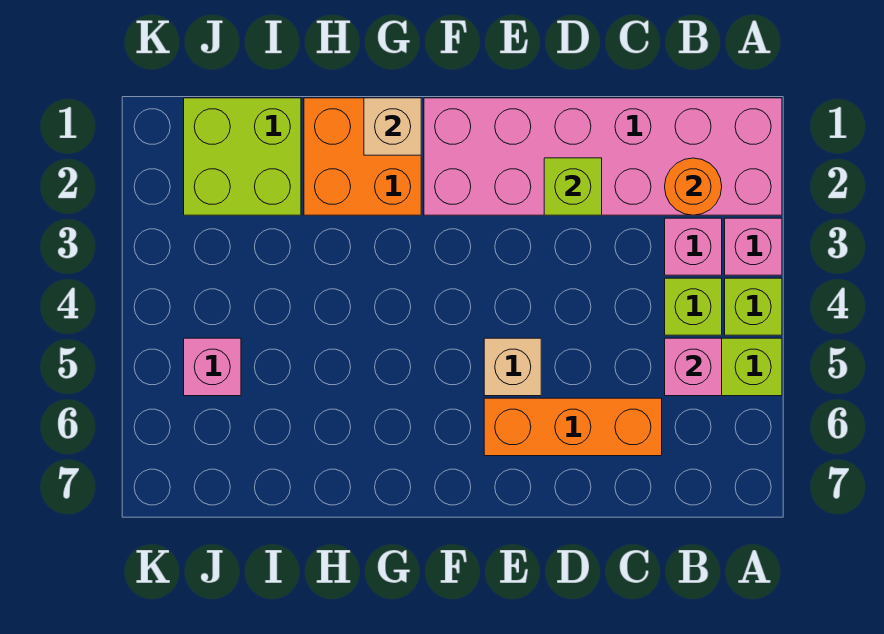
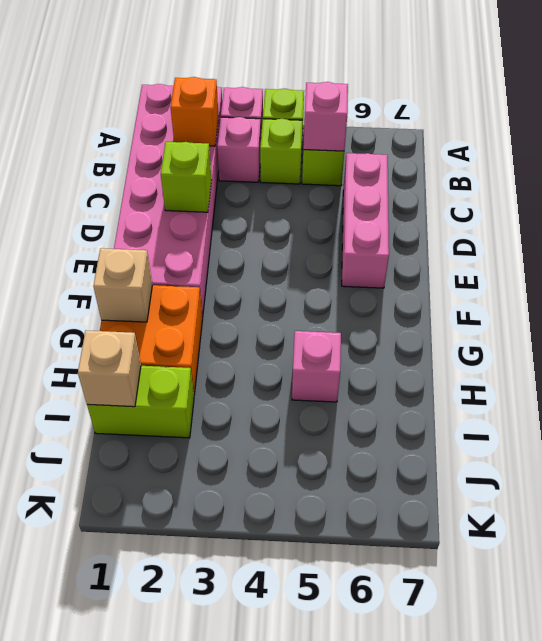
orange 1x1 round brick [665,158,722,215] -> orange 1x1 brick [171,77,219,146]
orange 1x3 brick [484,398,662,456] -> pink 1x3 brick [342,153,389,288]
tan 1x1 brick [484,338,541,396] -> tan 1x1 brick moved to [78,331,141,407]
lime 2x2 brick [184,98,301,215] -> lime 1x2 brick [87,366,194,438]
pink 1x1 brick [184,338,241,396] -> pink 1x1 brick moved to [292,331,341,402]

